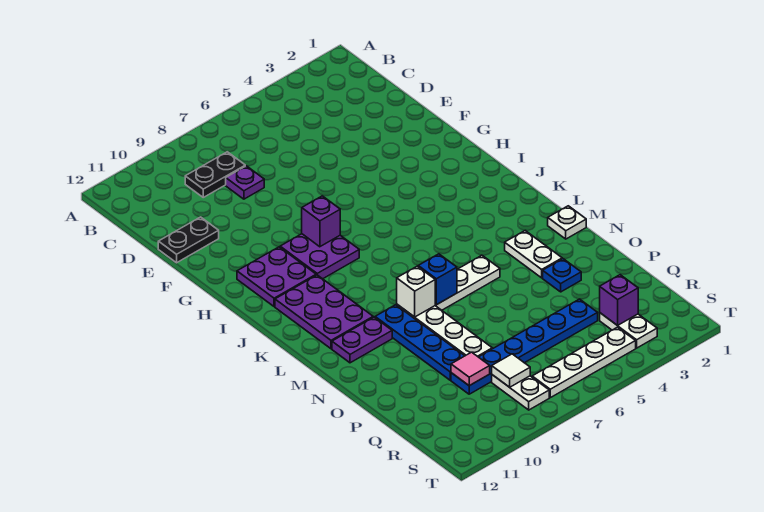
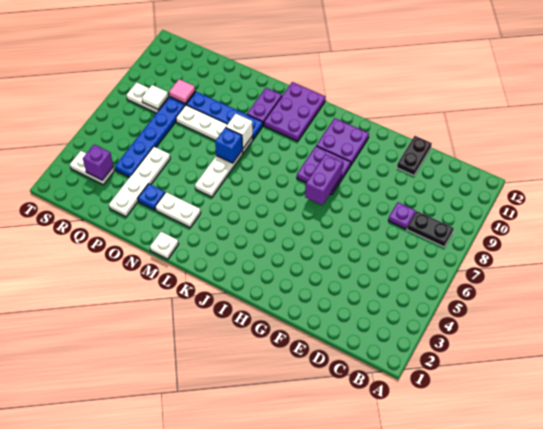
black 1x2 plate [185,152,245,197] -> black 1x2 plate turned to [407,211,454,247]
purple 1x1 brick [302,196,340,247] -> purple 1x2 brick [305,154,343,205]
purple 2x3 plate [275,275,373,349] -> purple 2x3 plate turned to [264,82,325,141]
white 1x4 plate [532,327,636,398] -> white 1x4 plate moved to [109,147,170,217]

